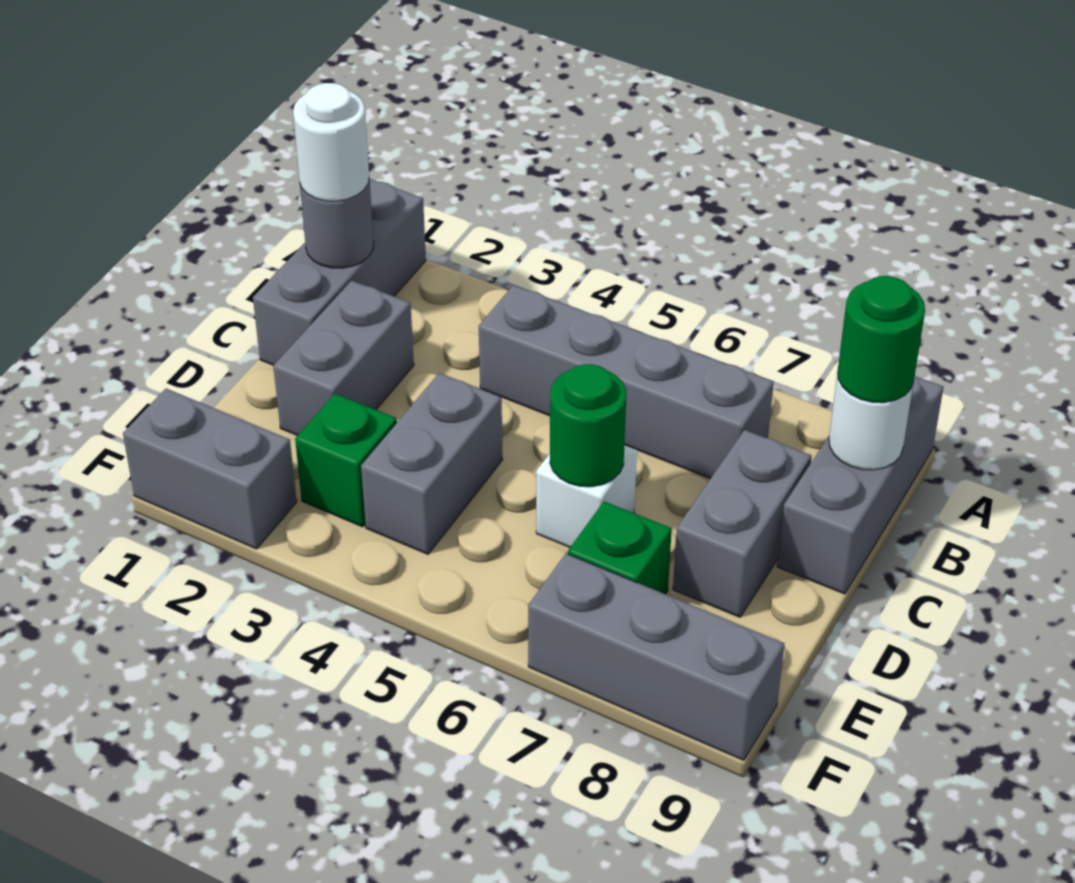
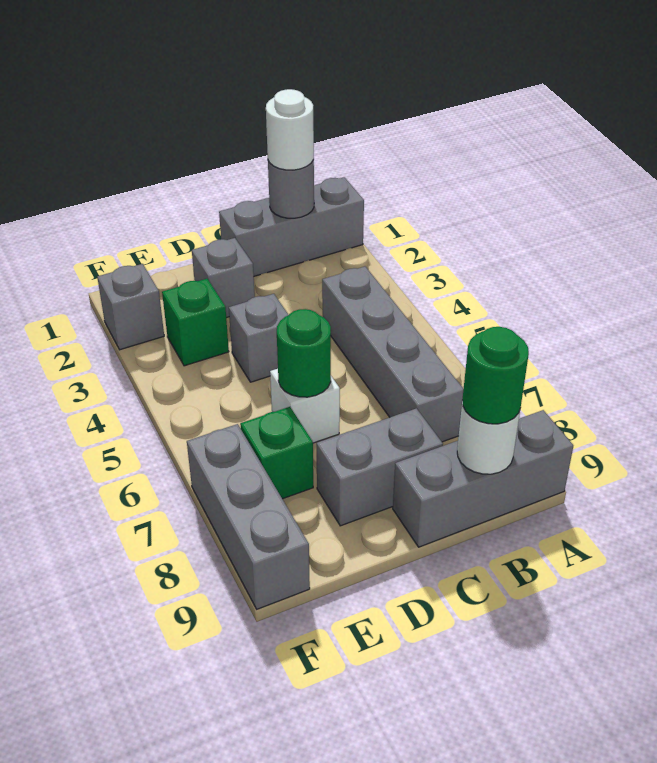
grey 1x2 brick [273,280,414,436] -> grey 1x1 brick [192,238,255,318]
grey 1x2 brick [361,373,503,554] -> grey 1x1 brick [229,294,288,382]
grey 1x2 brick [123,389,297,549] -> grey 1x1 brick [97,264,164,350]

